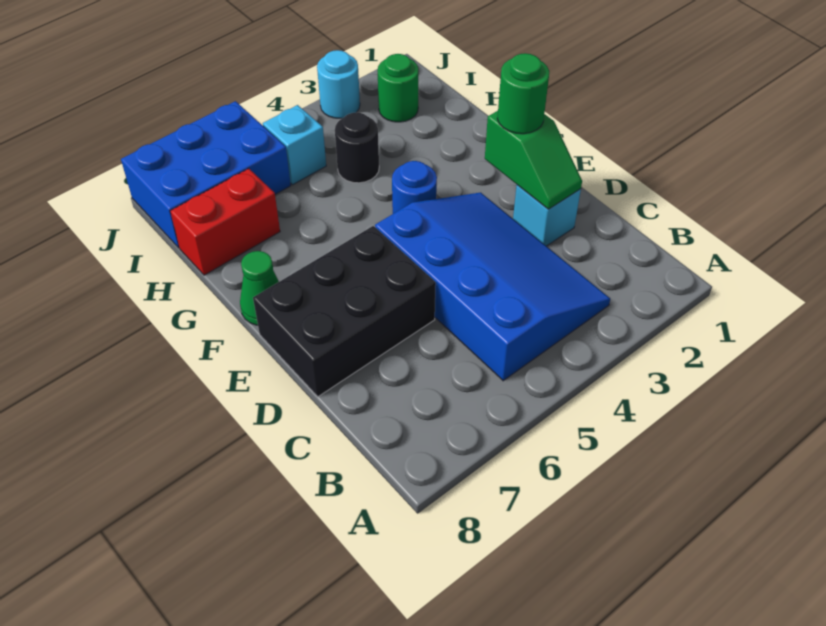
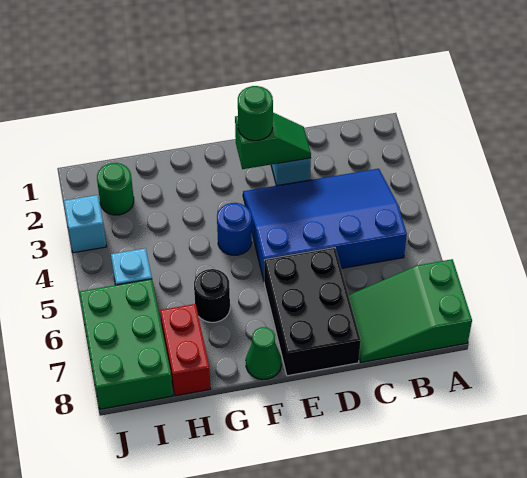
none -> green 2x3 slope [348,259,472,362]
black 1x1 round brick [335,112,379,183] -> black 1x1 round brick moved to [194,269,230,322]
blue 2x3 brick [121,101,291,248] -> green 2x3 brick [79,279,173,409]
cyan 1x1 round brick [317,50,360,118] -> cyan 1x1 brick [64,195,106,253]

